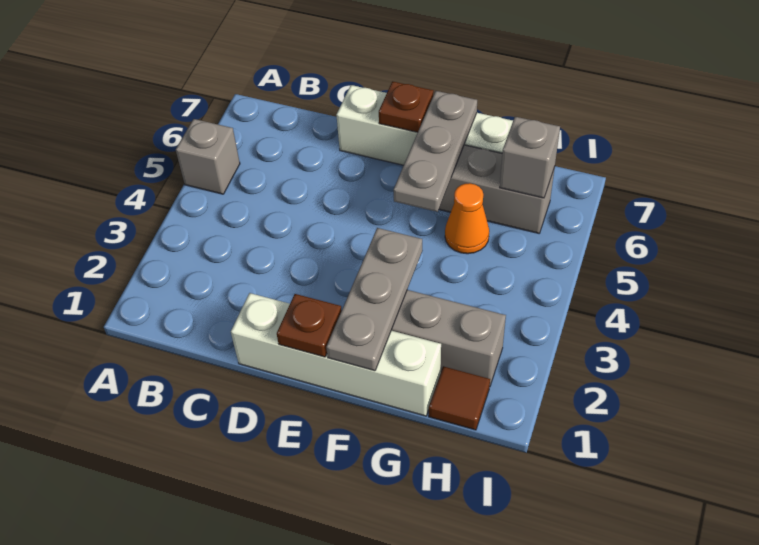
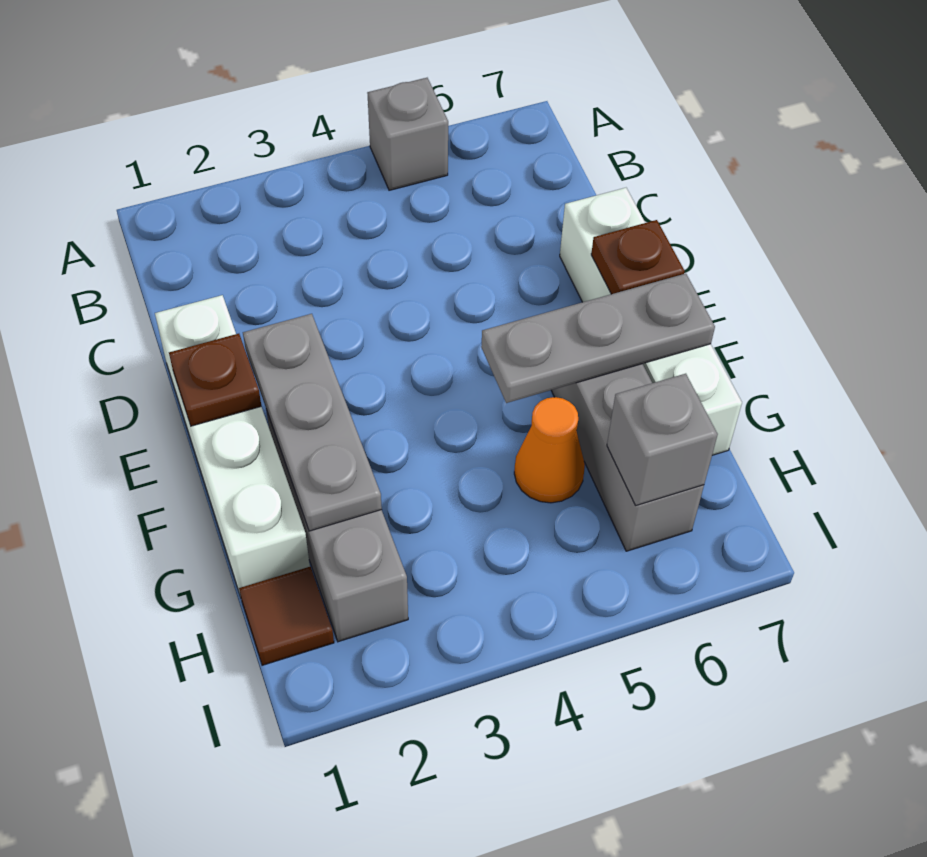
grey 1x3 plate [326,228,422,371] -> grey 1x3 plate turned to [243,314,382,531]

